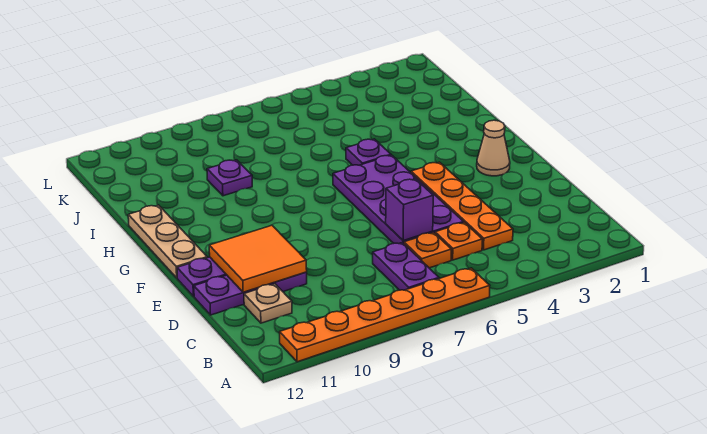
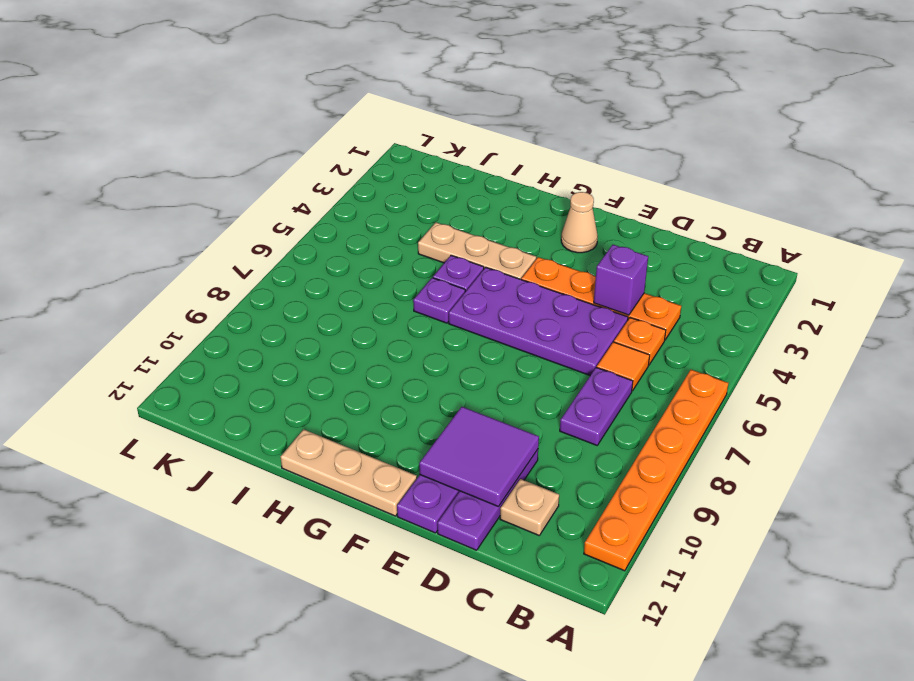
purple 1x2 plate [373,243,439,290] -> purple 1x2 plate turned to [560,367,633,445]
orange 1x1 plate [404,232,451,268] -> orange 1x1 tile [597,342,650,391]
purple 1x1 brick [386,179,433,241] -> purple 1x1 brick moved to [594,245,648,315]
orange 2x2 tile [209,225,307,292] -> purple 2x2 tile [419,407,539,507]
none -> tan 1x3 plate [418,222,536,279]
purple 1x1 plate [207,160,252,196] -> purple 1x1 plate moved to [413,278,465,323]

